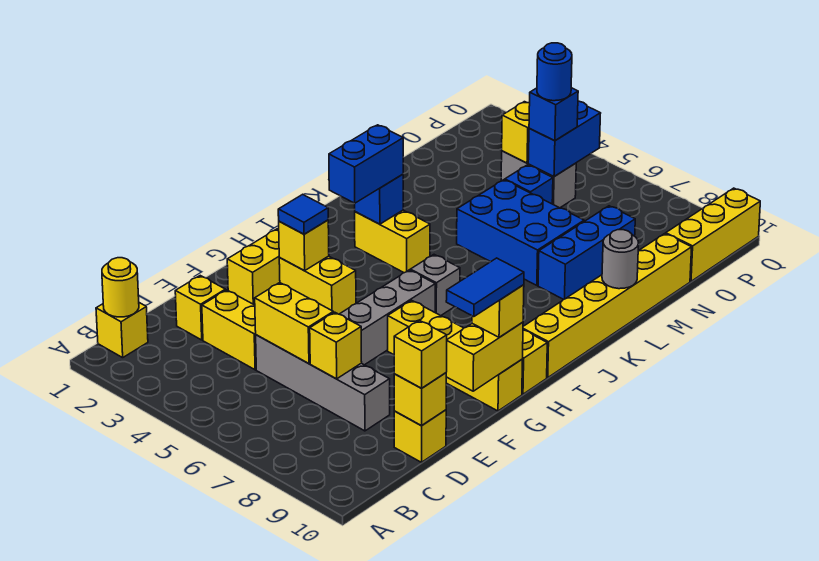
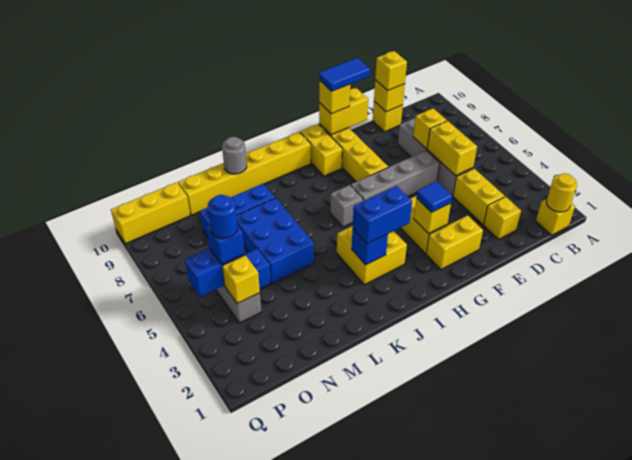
yellow 1x2 brick [355,210,430,273] -> yellow 2x2 brick [337,226,407,285]

